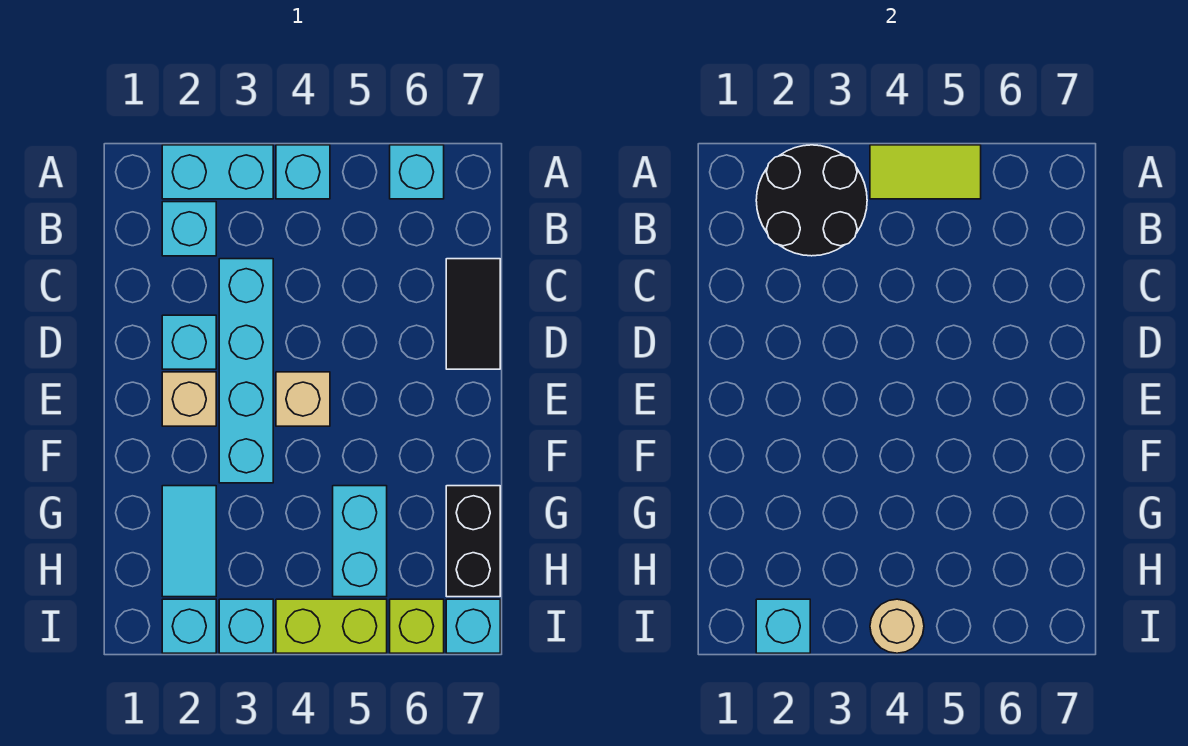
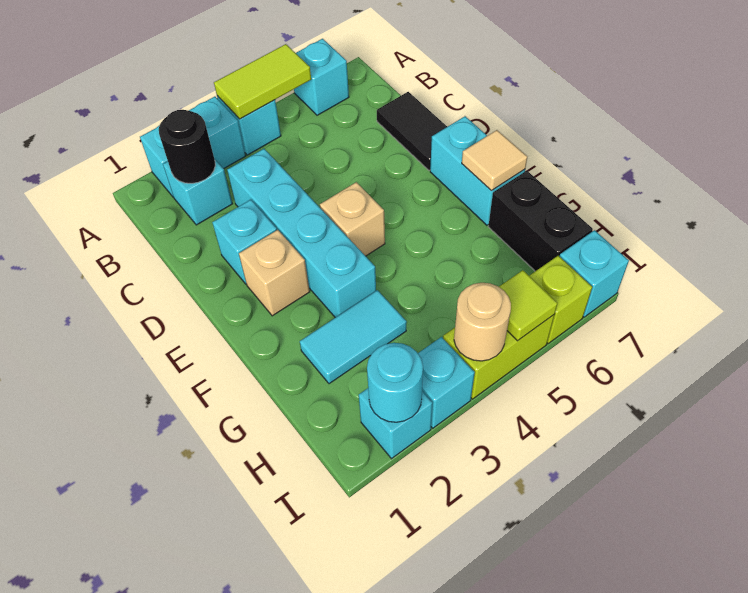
black 2x2 round brick [756,145,867,256] -> black 1x1 round brick [159,110,215,183]
none -> tan 1x1 tile [462,130,527,190]
cyan 1x2 tile [162,486,216,597] -> cyan 1x2 tile turned to [300,290,407,384]
cyan 1x2 brick [333,486,387,597] -> cyan 1x2 brick moved to [430,116,525,225]
cyan 1x1 brick [756,599,810,653] -> cyan 1x1 round brick [367,343,423,422]
none -> lime 1x1 tile [499,270,557,341]

